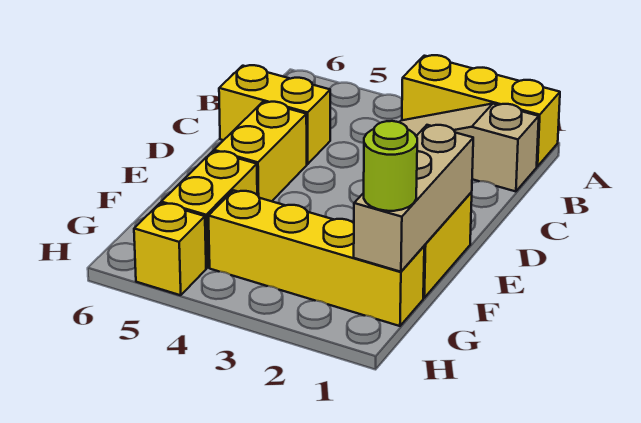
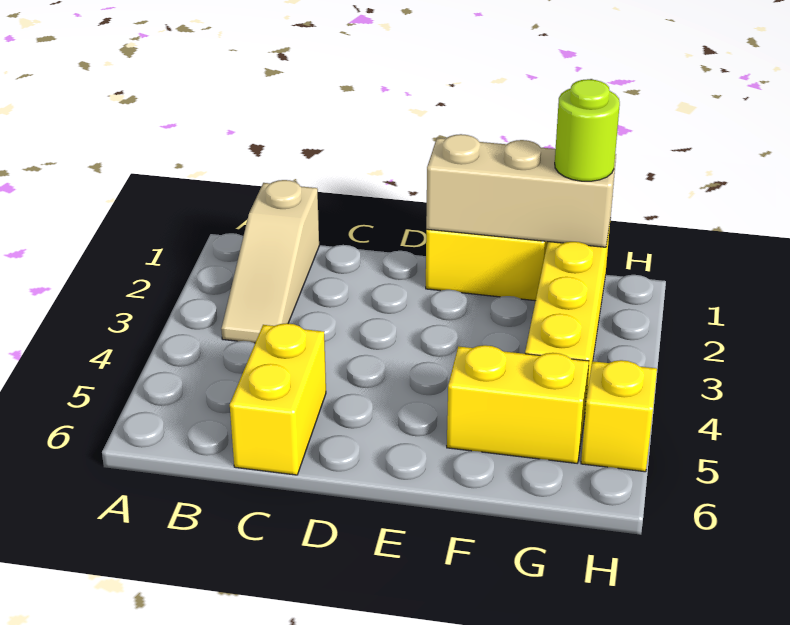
yellow 1x3 brick [402,55,560,166] -> none
yellow 1x2 brick [214,102,307,201] -> none

